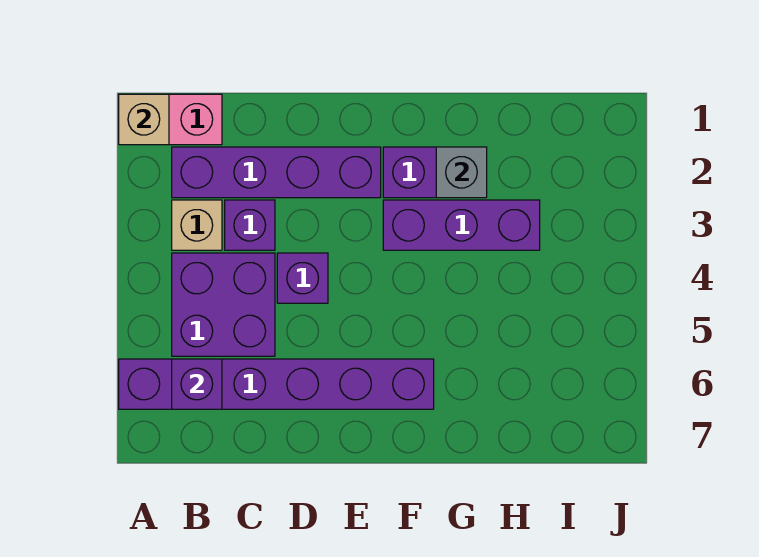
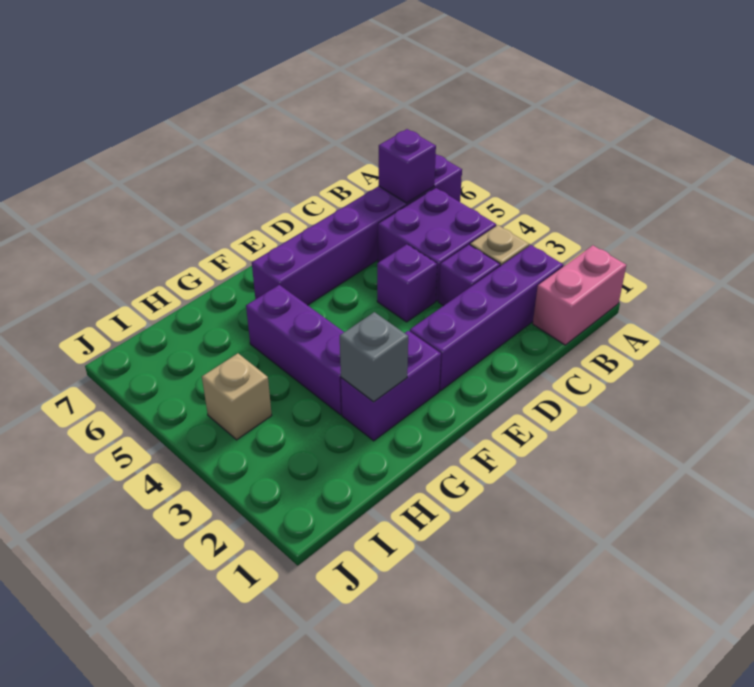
tan 1x1 brick [119,94,169,145] -> tan 1x1 brick moved to [202,353,272,440]
purple 1x3 brick [383,200,540,250] -> purple 1x3 brick turned to [246,285,344,415]

